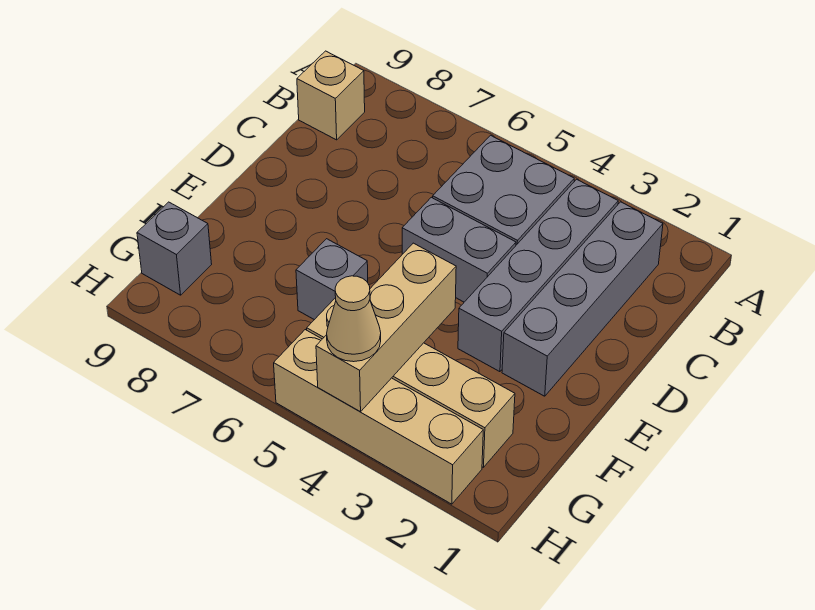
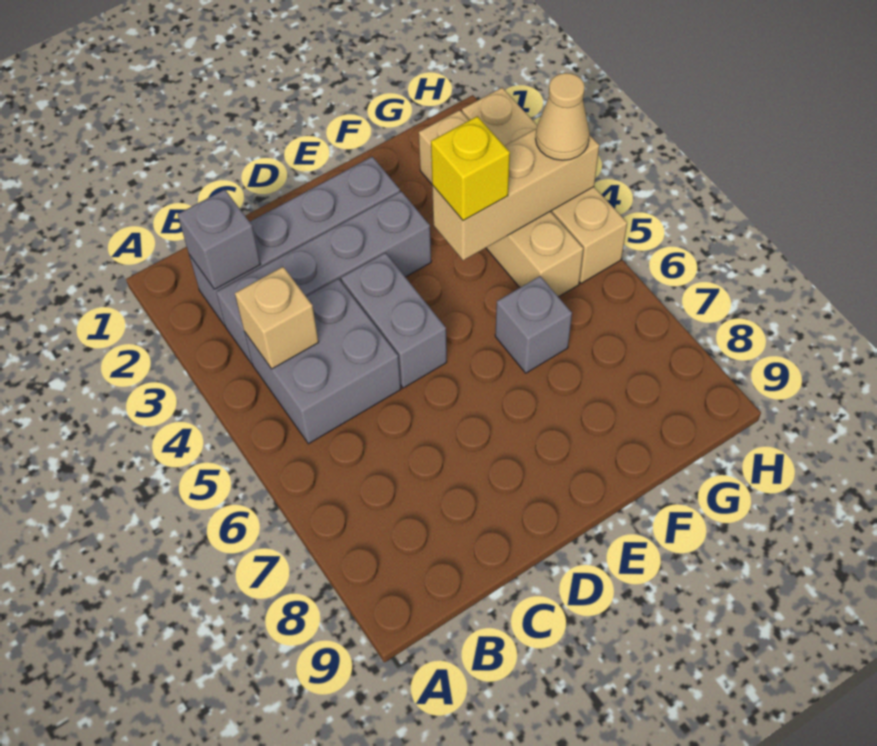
tan 1x1 brick [297,51,365,140] -> tan 1x1 brick moved to [235,267,319,369]
none -> yellow 1x1 brick [431,116,510,221]
grey 1x1 brick [137,202,212,295] -> grey 1x1 brick moved to [178,189,261,289]

